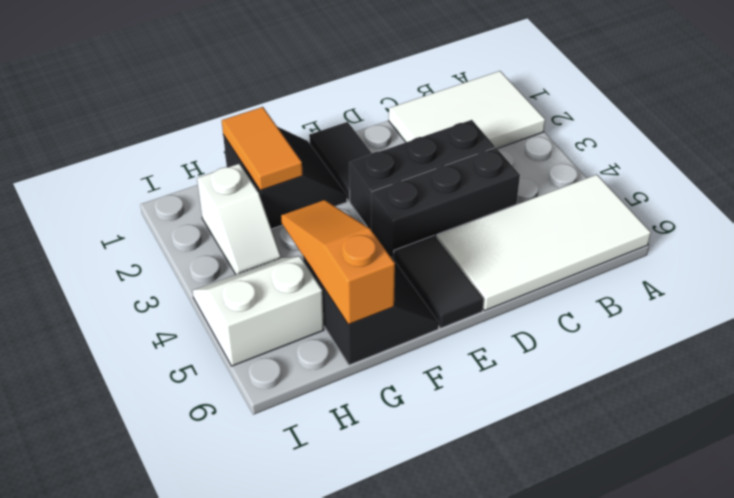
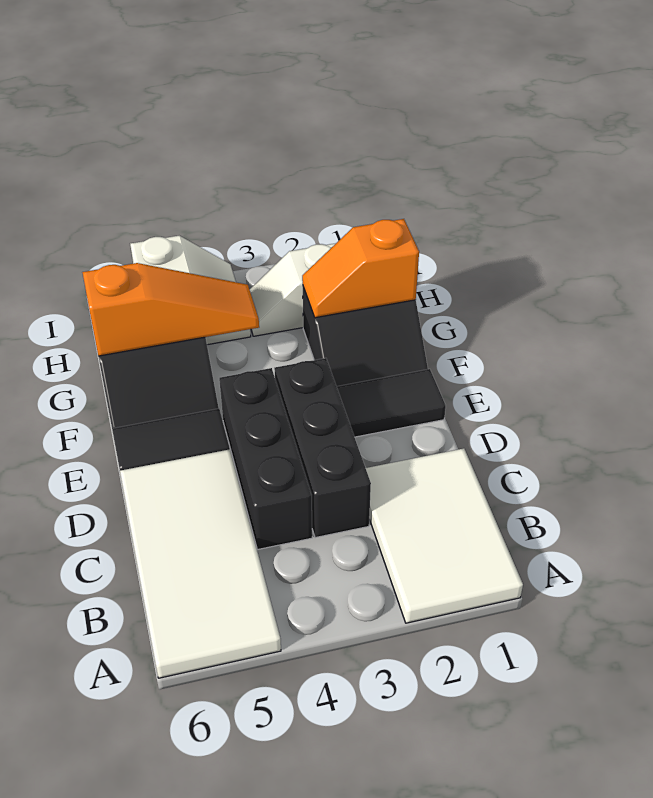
orange 1x2 tile [222,107,303,190] -> orange 1x2 slope [302,219,419,318]

